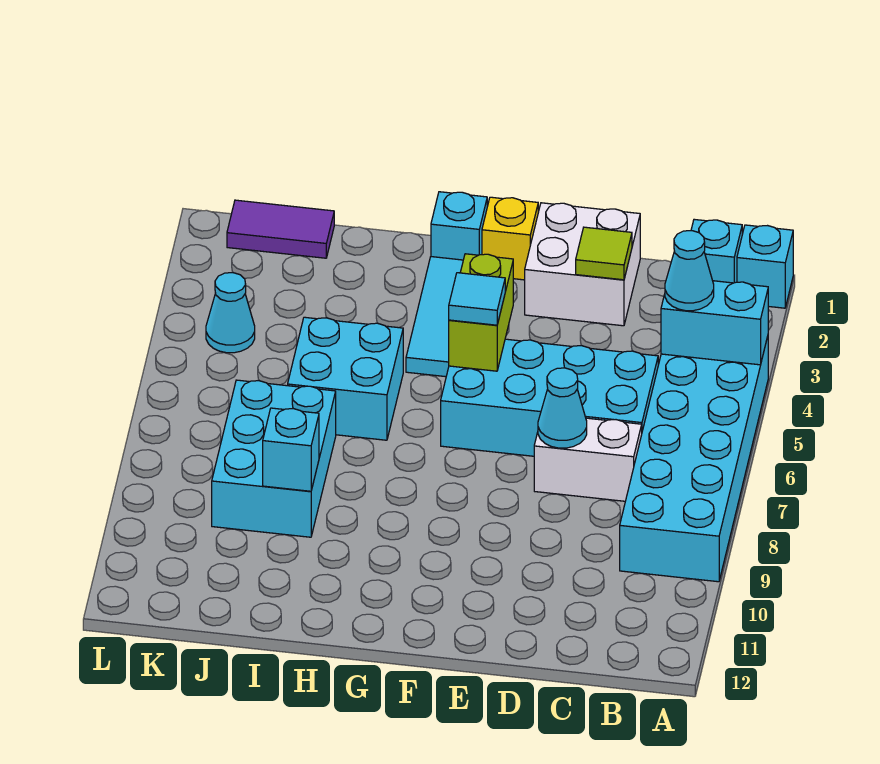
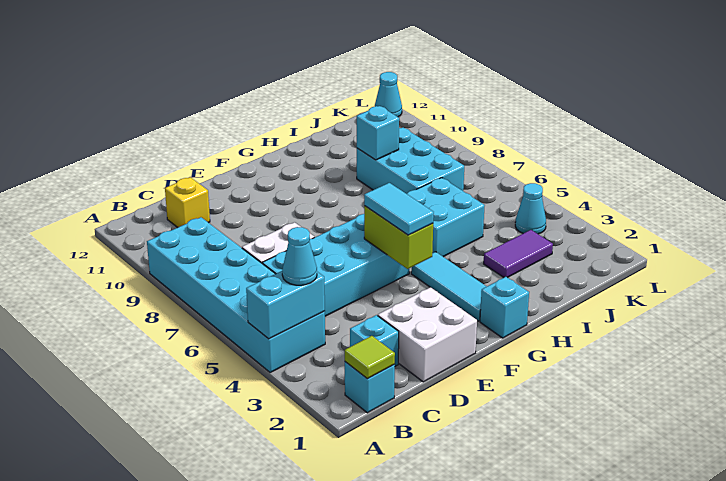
cyan 1x1 brick [737,225,793,308] -> cyan 1x1 brick moved to [350,315,399,366]
lime 1x1 tile [576,227,632,280] -> lime 1x1 tile moved to [345,336,395,379]
cyan 1x1 cone [538,368,587,448] -> cyan 1x1 cone moved to [375,72,402,117]
yellow 1x1 brick [482,197,538,280] -> yellow 1x1 brick moved to [165,177,210,228]
cyan 1x1 tile [449,273,505,325] -> cyan 1x2 tile [364,183,434,235]
purple 1x2 tile [227,200,334,258] -> purple 1x2 tile moved to [484,230,553,278]

